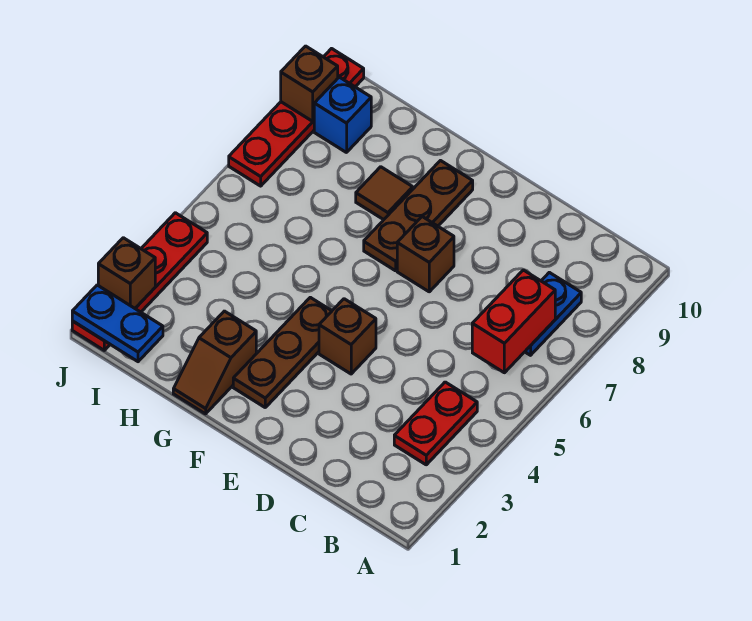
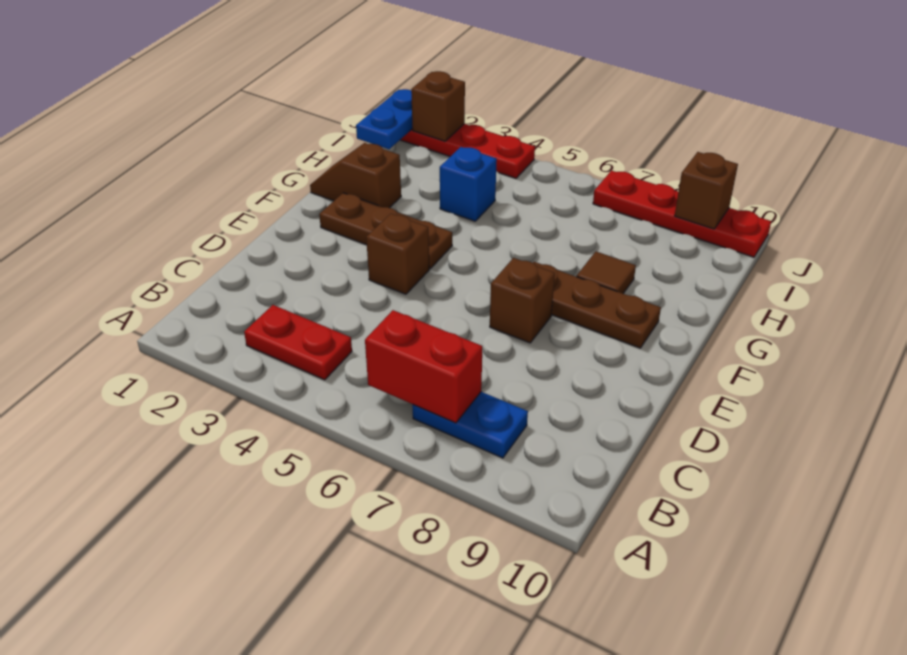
blue 1x1 brick [314,77,371,153] -> blue 1x1 brick moved to [440,147,497,221]

